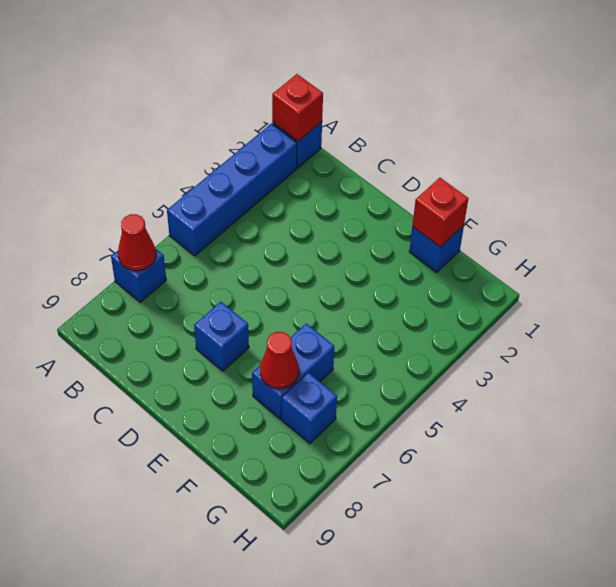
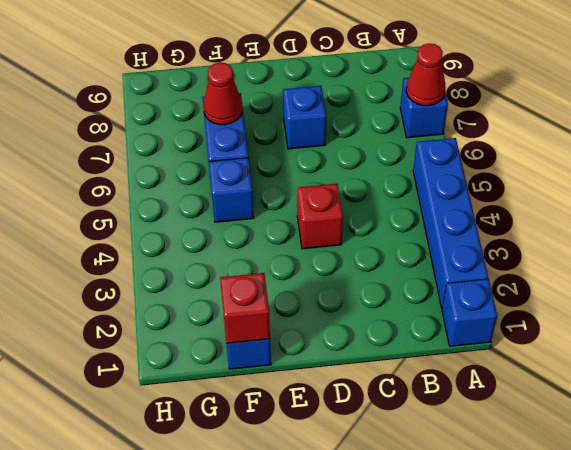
red 1x1 brick [272,74,323,141] -> red 1x1 brick moved to [297,184,343,249]
blue 1x1 brick [282,373,337,444] -> blue 1x1 brick moved to [209,158,254,222]

